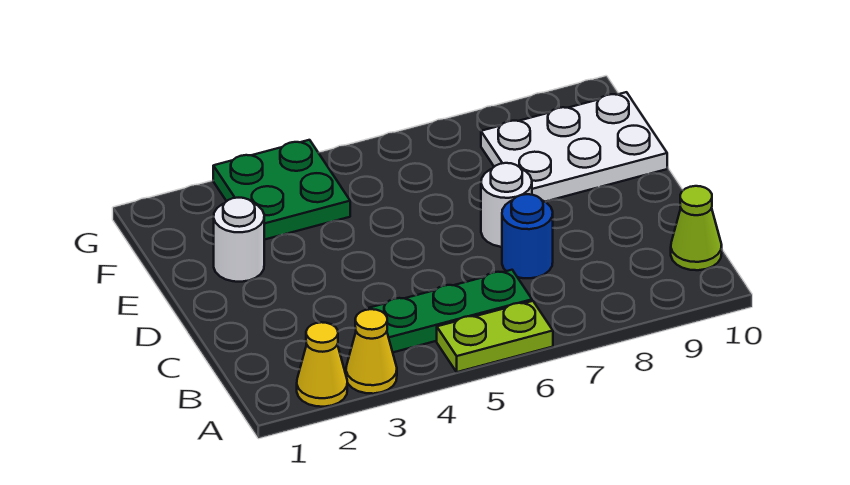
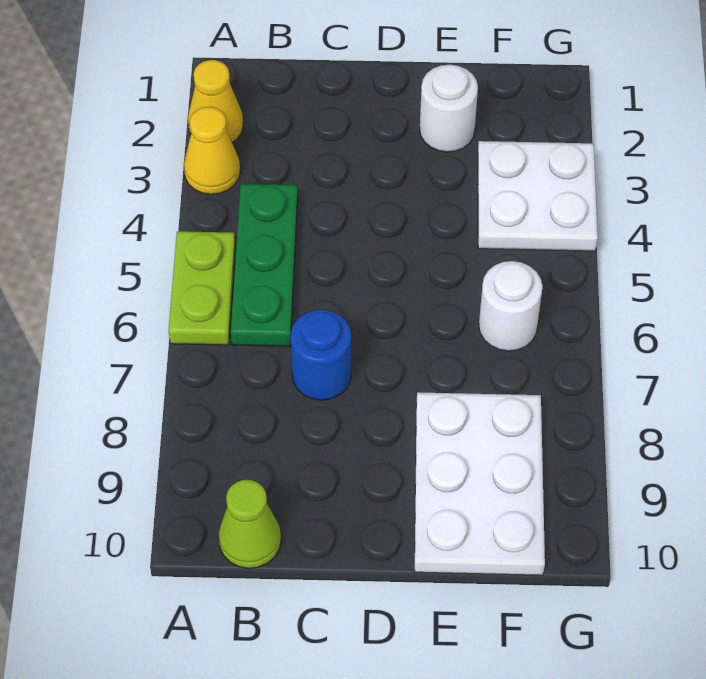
white 1x1 round brick [481,163,532,247] -> white 1x1 round brick moved to [479,261,543,351]
green 2x2 plate [213,140,350,240] -> white 2x2 plate [478,141,598,251]

